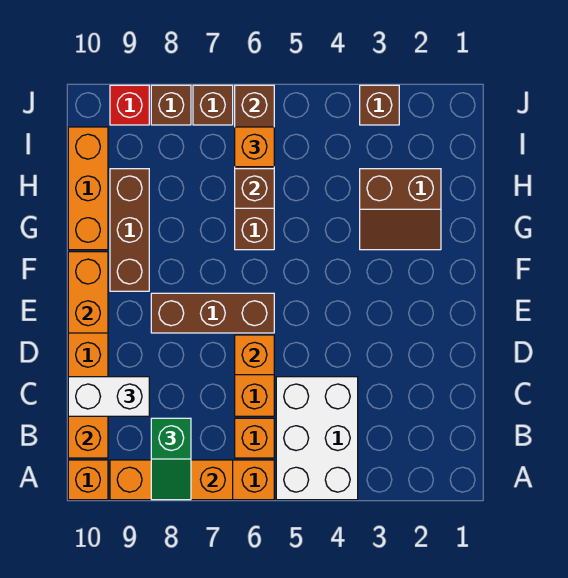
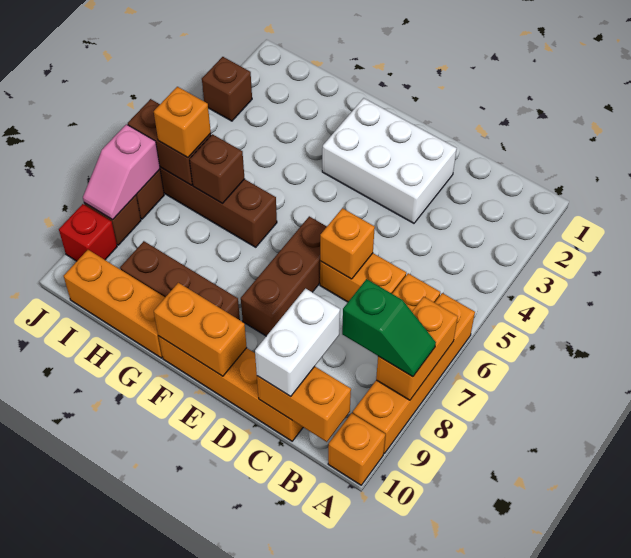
white 2x3 brick [276,377,358,500] -> white 2x3 brick moved to [322,98,457,223]
brown 2x2 slope [360,169,441,250] -> none
none -> pink 1x2 slope [83,124,160,220]

